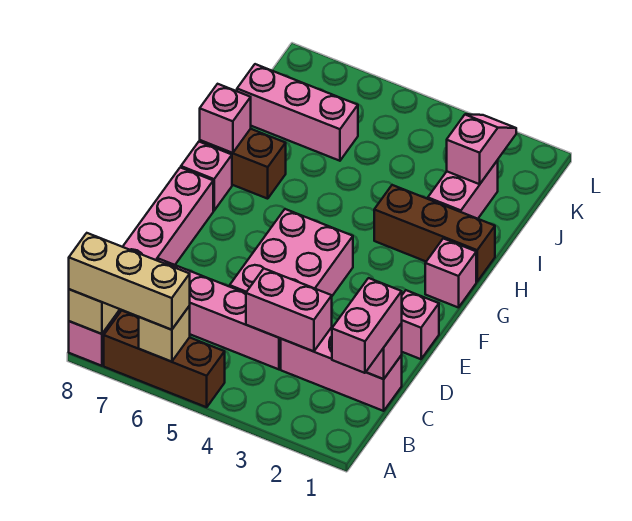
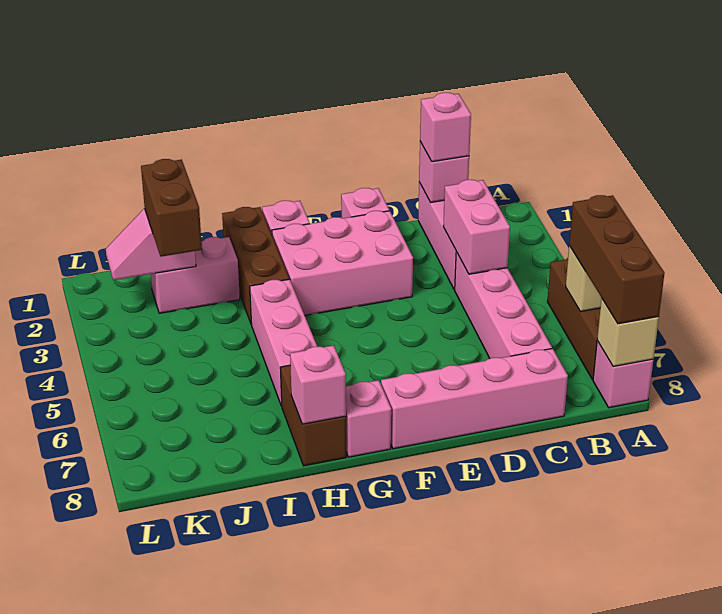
tan 1x3 brick [69,233,190,330] -> brown 1x3 brick [569,195,664,324]
pink 1x2 brick [332,278,402,373] -> pink 1x1 brick [420,93,471,162]
pink 2x3 brick [230,209,353,296] -> pink 2x3 brick moved to [272,211,413,315]
none -> brown 1x2 brick [141,159,202,257]
pink 1x3 brick [237,64,358,161] -> pink 1x3 brick moved to [250,279,317,406]

